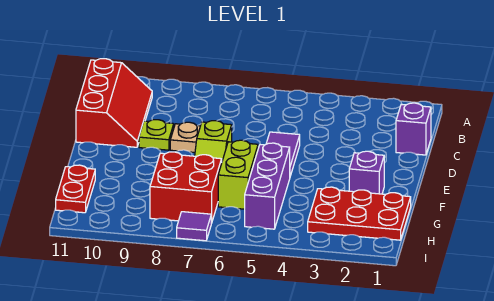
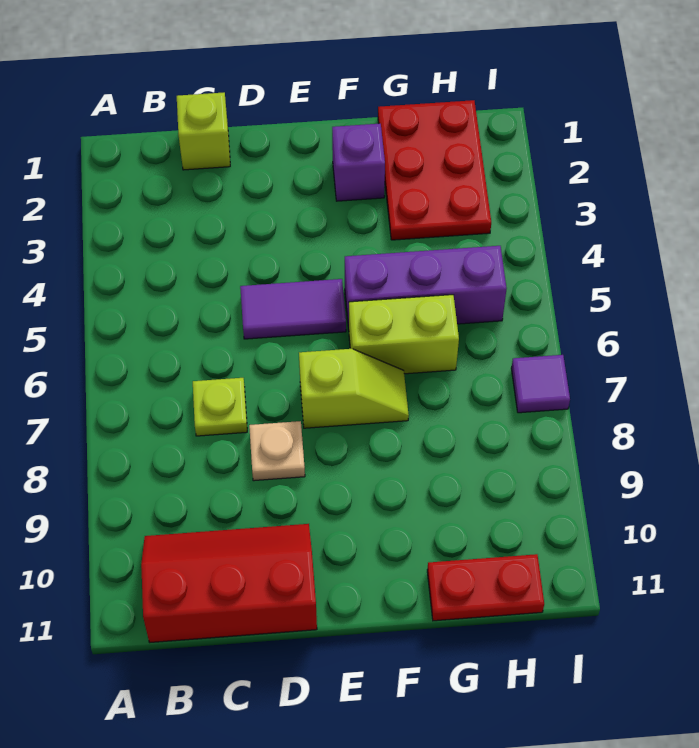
purple 1x1 brick [396,103,431,155] -> lime 1x1 brick [177,93,230,170]
lime 1x1 plate [139,120,174,150] -> lime 1x1 plate moved to [193,378,247,436]
red 2x2 brick [150,152,222,223] -> none

